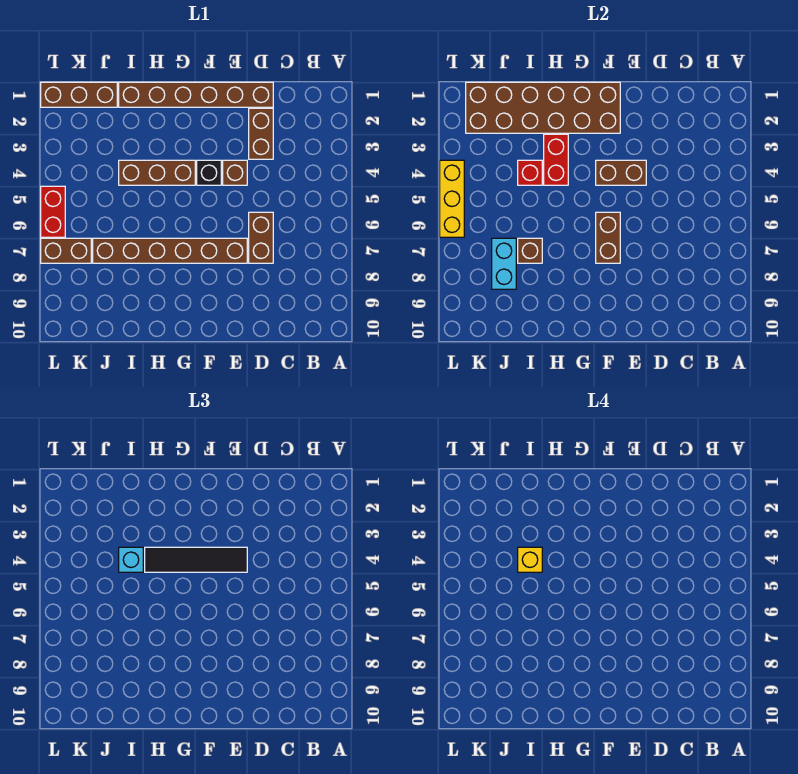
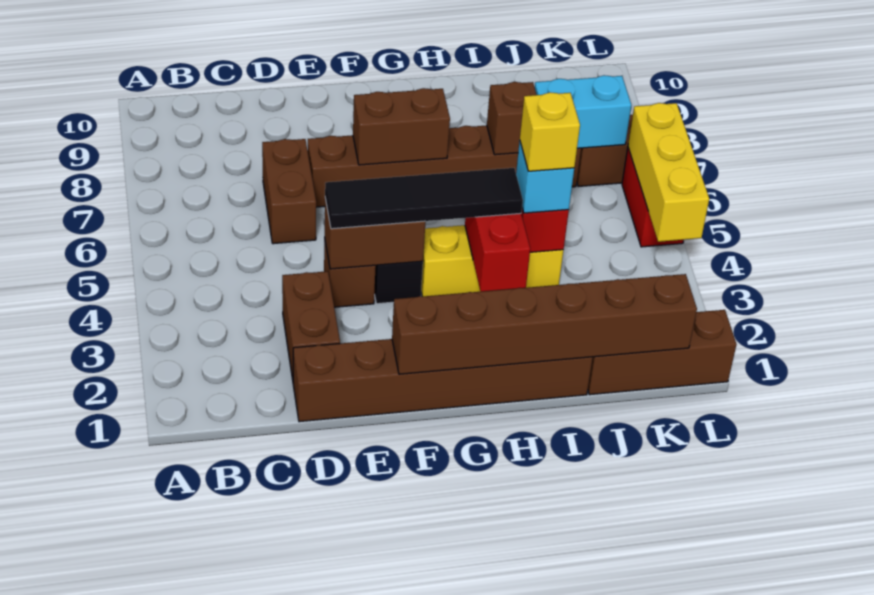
brown 2x6 brick [466,82,620,133] -> brown 1x6 brick [392,274,697,374]
brown 1x2 brick [596,212,620,263] -> brown 1x2 brick turned to [353,88,450,165]
brown 1x3 brick [119,160,195,185] -> yellow 1x3 brick [421,225,563,297]
cyan 1x2 brick [492,238,516,289] -> cyan 1x2 brick turned to [535,75,632,148]

